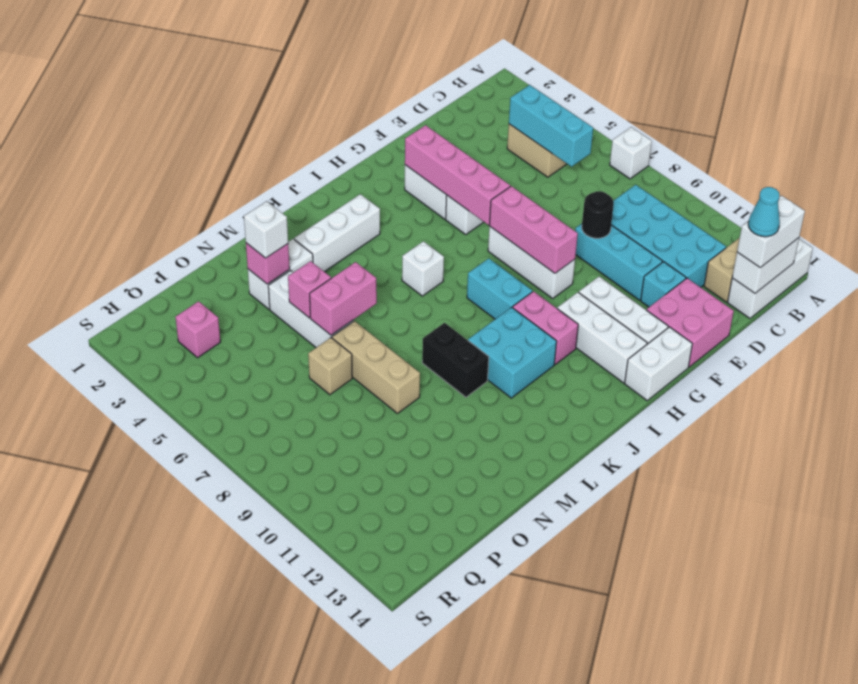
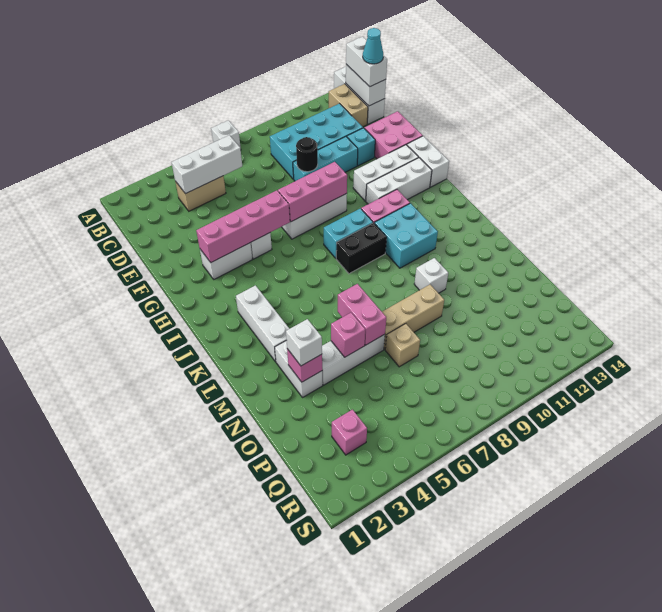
cyan 1x3 brick [509,85,593,167] -> white 1x3 brick [172,135,242,194]
white 1x1 brick [402,241,444,296] -> white 1x1 brick moved to [414,258,448,293]
black 1x2 brick [422,323,489,397] -> black 1x2 brick moved to [336,223,387,274]

